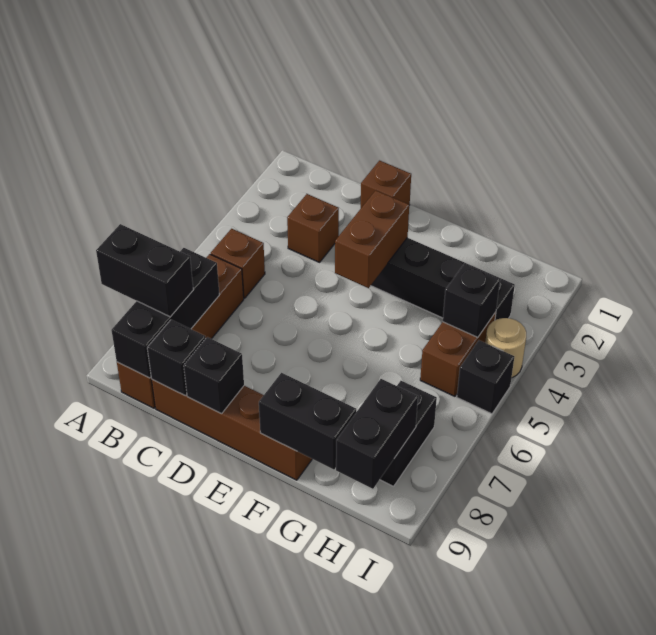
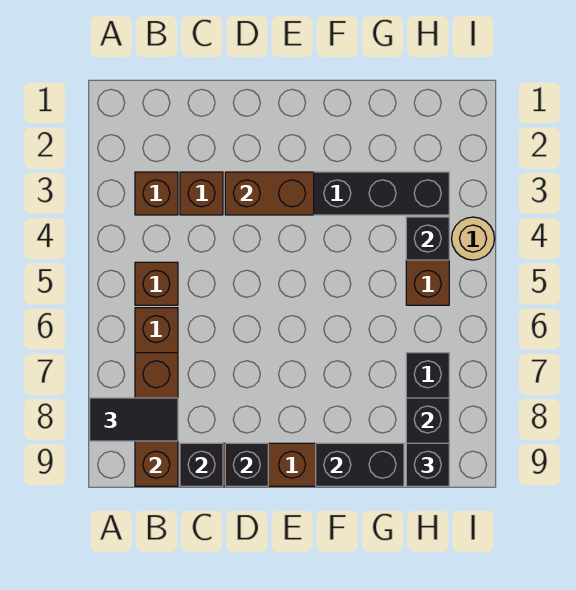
black 1x2 brick [96,224,193,317] -> black 1x2 tile [90,398,178,441]
black 1x3 brick [111,248,219,378] -> brown 1x3 brick [135,353,178,486]
brown 1x1 brick [361,161,411,208] -> brown 1x1 brick moved to [135,172,178,215]
brown 1x2 brick [335,190,409,288] -> brown 1x2 brick turned to [225,172,314,215]
black 1x1 brick [457,340,514,414] -> black 1x1 brick moved to [406,443,449,486]

